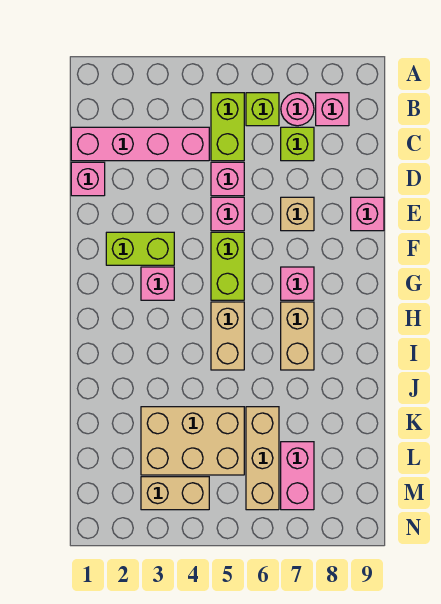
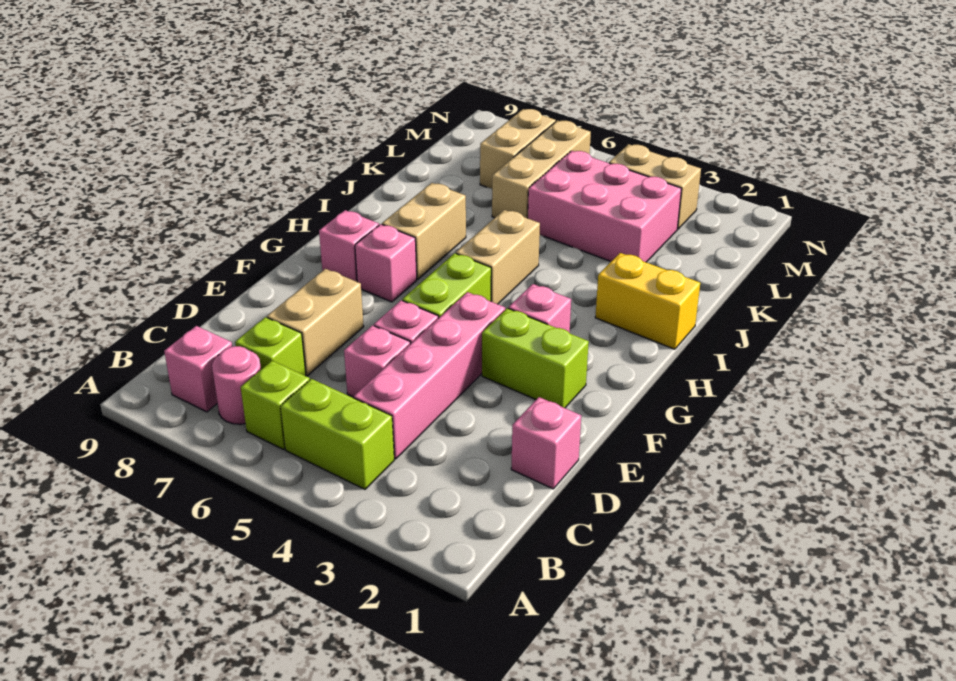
lime 1x2 brick [211,93,244,161] -> lime 1x2 brick turned to [281,379,394,489]
pink 1x4 brick [71,127,209,161] -> pink 1x4 brick turned to [354,292,505,459]
tan 1x1 brick [281,197,314,231] -> tan 1x2 brick [267,269,364,376]
pink 1x1 brick [351,197,384,231] -> pink 1x1 brick moved to [319,210,379,282]
none -> yellow 1x2 brick [595,253,700,349]
tan 2x3 brick [141,407,244,475] -> pink 2x3 brick [528,151,682,262]
pink 1x2 brick [281,442,314,510] -> tan 1x2 brick [480,109,556,188]

